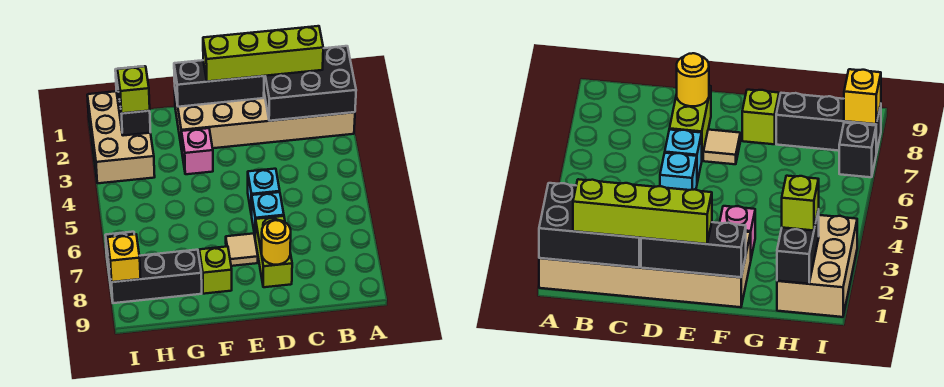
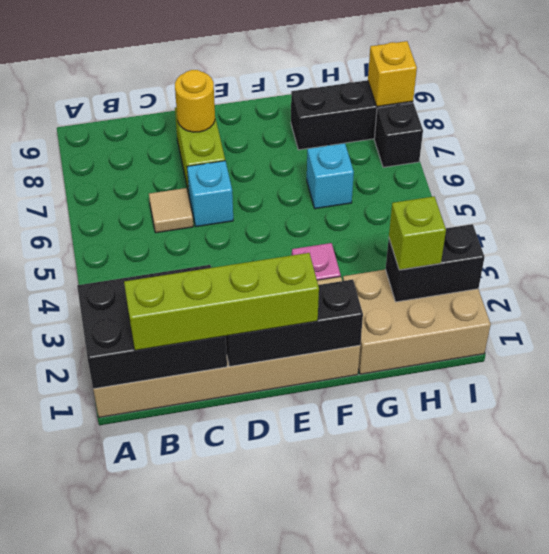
cyan 1x1 brick [248,169,280,215] -> cyan 1x1 brick moved to [307,143,354,209]
tan 1x1 tile [226,233,258,266] -> tan 1x1 tile moved to [149,188,193,233]
lime 1x1 brick [199,246,232,294] -> none
tan 2x3 brick [87,91,155,183] -> tan 2x3 brick turned to [343,270,491,374]
black 1x2 brick [115,66,150,136] -> black 1x2 brick turned to [385,224,485,302]

